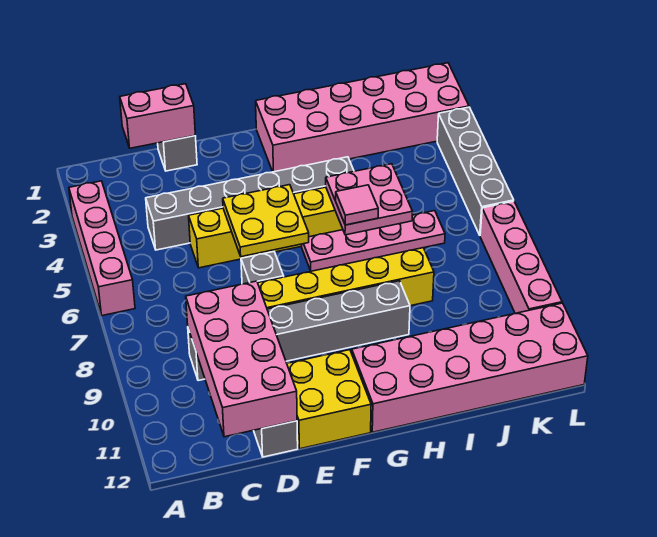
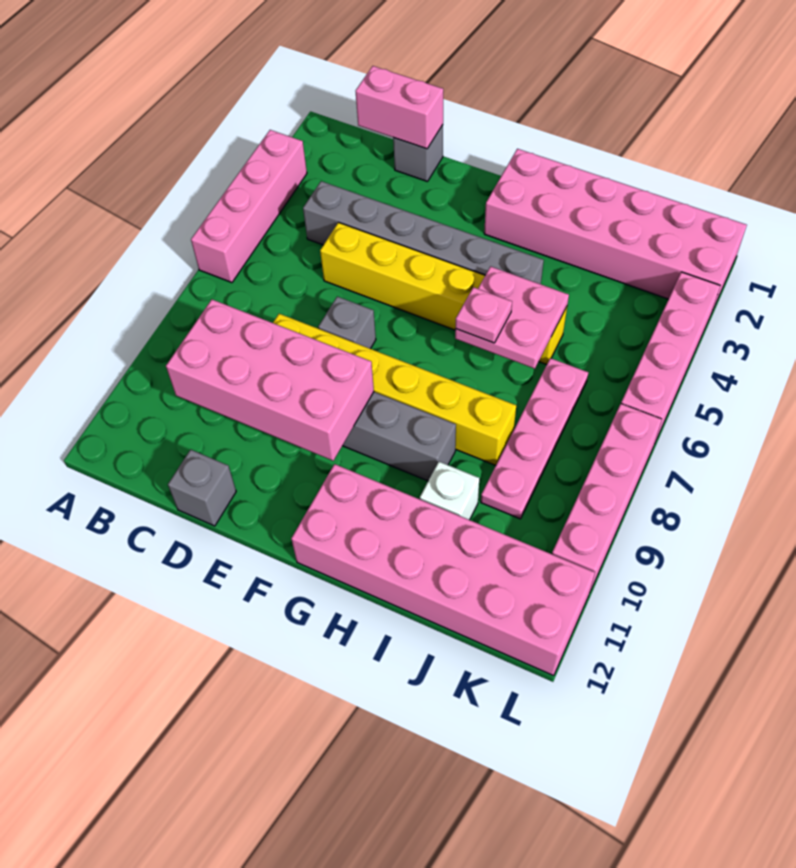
pink 2x4 brick [186,281,297,437] -> pink 2x4 brick turned to [166,299,374,461]
yellow 2x2 plate [223,185,309,257] -> none
yellow 2x2 brick [287,350,371,449] -> none
pink 1x4 plate [302,211,445,271] -> pink 1x4 plate turned to [481,358,588,519]
pink 1x1 tile [336,185,378,225] -> pink 1x1 plate [456,287,512,343]
none -> white 1x1 brick [420,462,479,520]
grey 1x4 brick [437,107,514,235] -> pink 1x4 brick [621,272,720,442]

